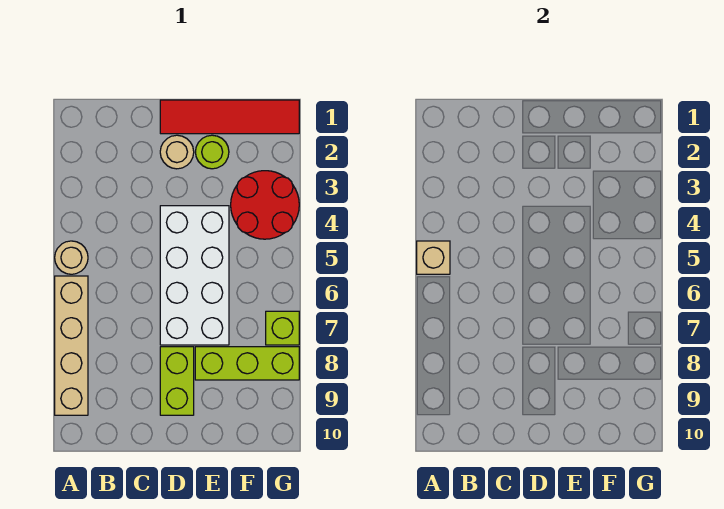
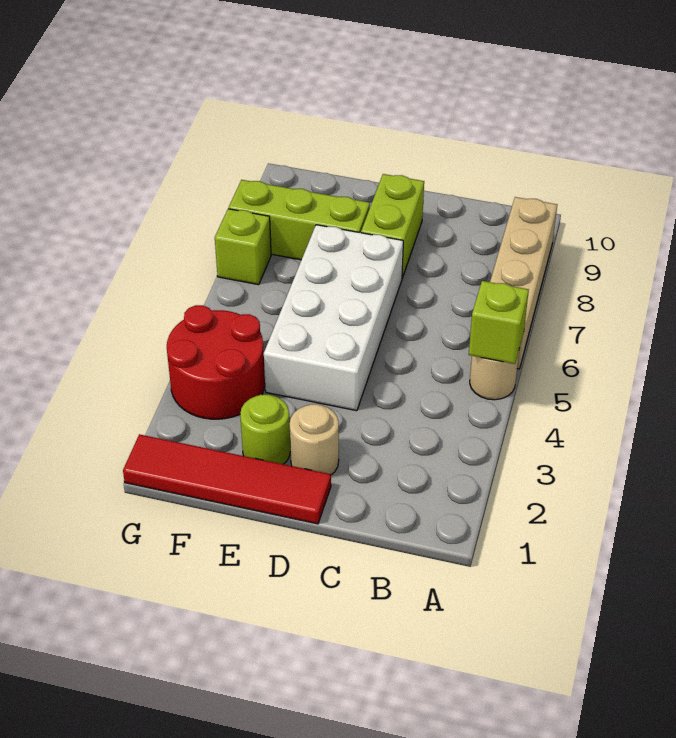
tan 1x1 brick [417,241,450,274] -> lime 1x1 brick [469,281,529,364]

